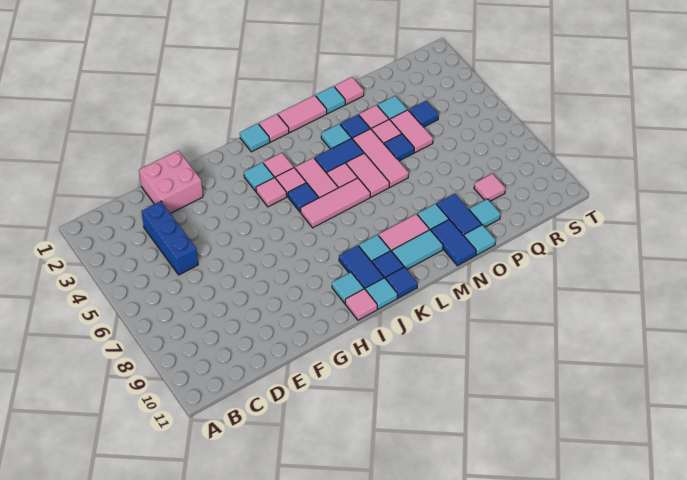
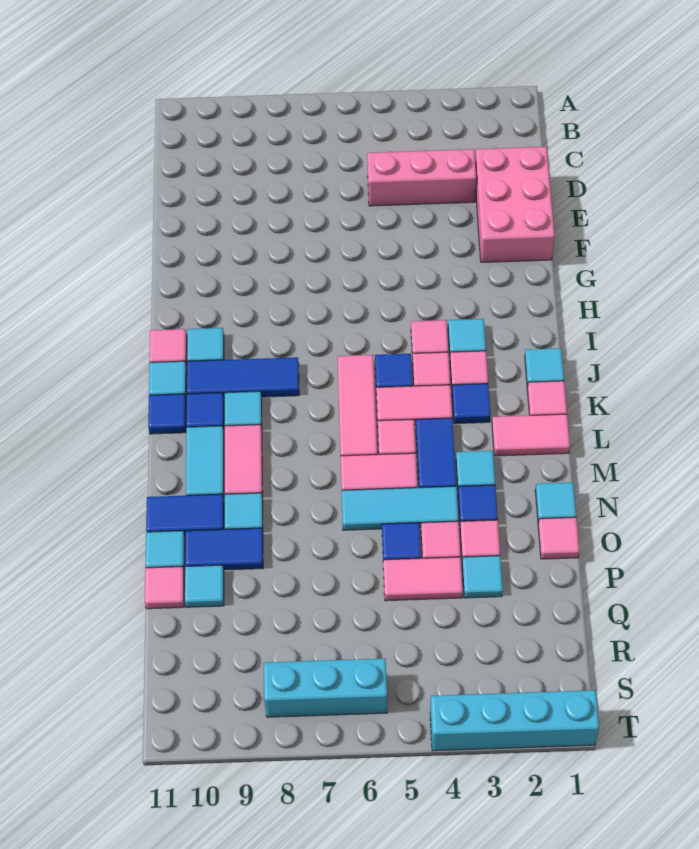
blue 1x3 brick [141,201,198,275] -> pink 1x3 brick [367,149,476,206]
pink 2x2 brick [139,151,203,213] -> pink 2x3 brick [475,147,555,262]
blue 1x2 tile [339,245,384,289] -> blue 1x3 tile [187,357,299,398]
pink 1x2 tile [278,96,327,132] -> pink 1x2 tile turned to [492,414,570,456]
pink 1x3 tile [353,129,409,187] -> cyan 1x3 tile [342,486,458,530]
blue 1x1 tile [409,101,439,127] -> blue 1x1 tile moved to [452,384,491,424]
pink 1x1 tile [474,174,505,201] -> pink 1x1 tile moved to [145,567,185,609]
none -> cyan 1x3 brick [264,658,387,717]
none -> cyan 1x4 brick [430,690,599,751]

